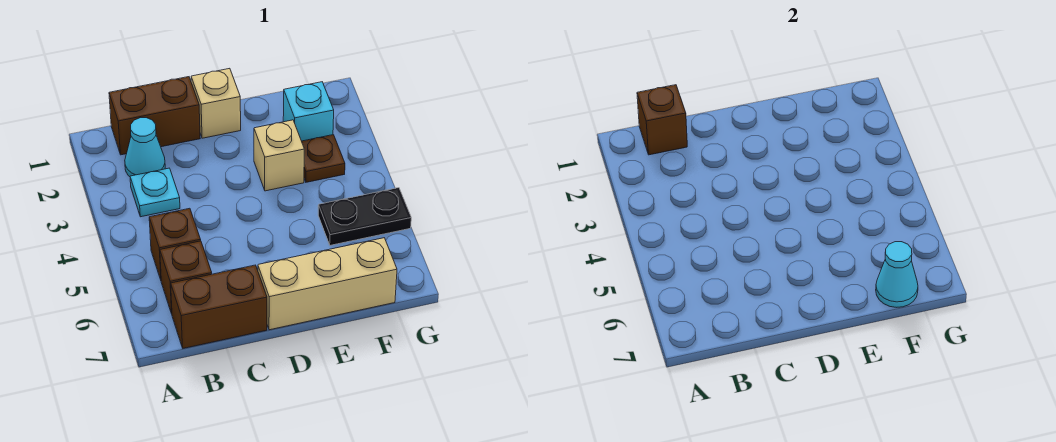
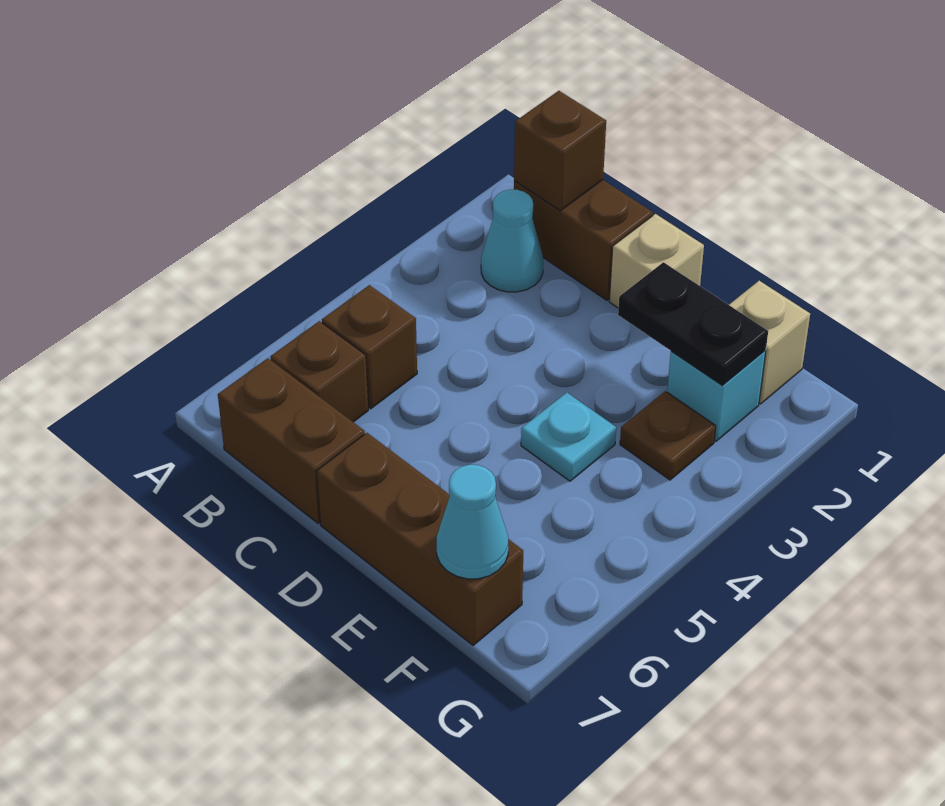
cyan 1x1 plate [130,168,180,217] -> cyan 1x1 plate moved to [521,392,616,481]
tan 1x3 brick [258,238,397,330] -> brown 1x3 brick [317,433,523,645]
tan 1x1 brick [254,120,304,191] -> tan 1x1 brick moved to [729,281,810,404]
black 1x2 plate [318,188,411,245] -> black 1x2 plate moved to [618,262,768,386]

